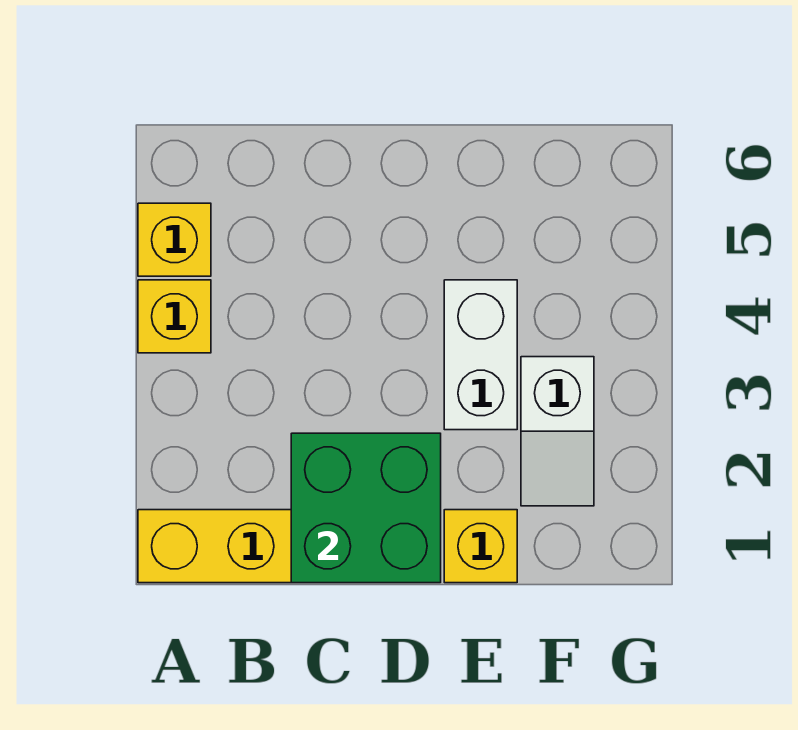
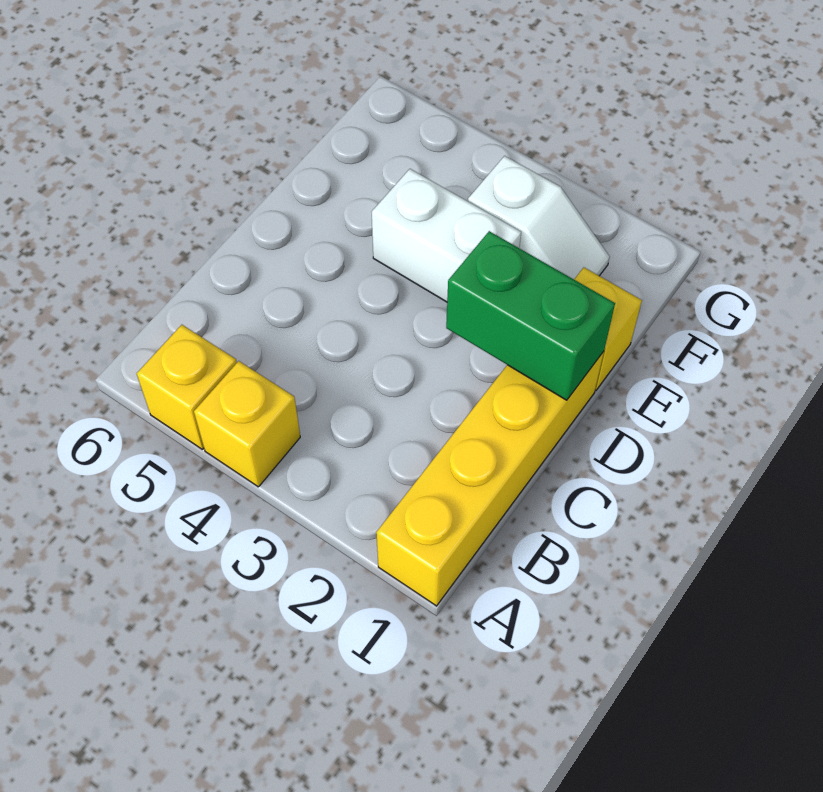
green 2x2 brick [291,433,441,583] -> green 1x2 brick [446,231,615,400]

